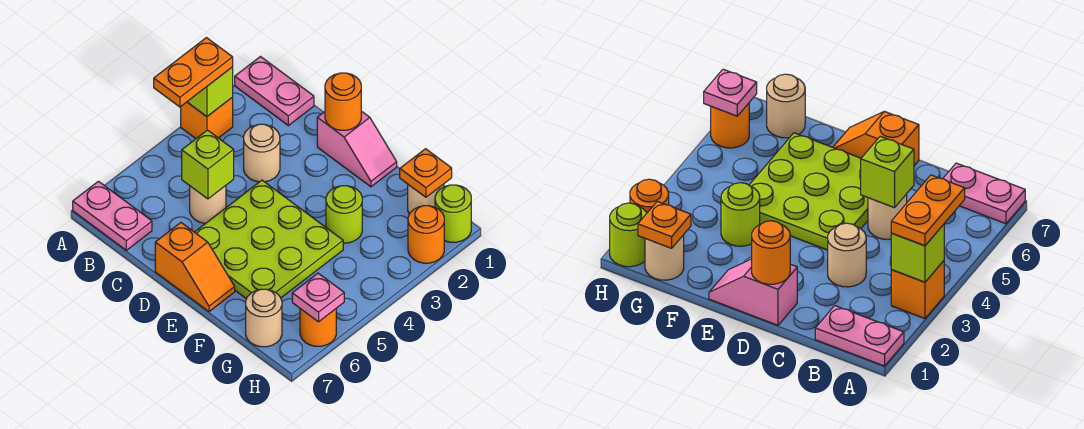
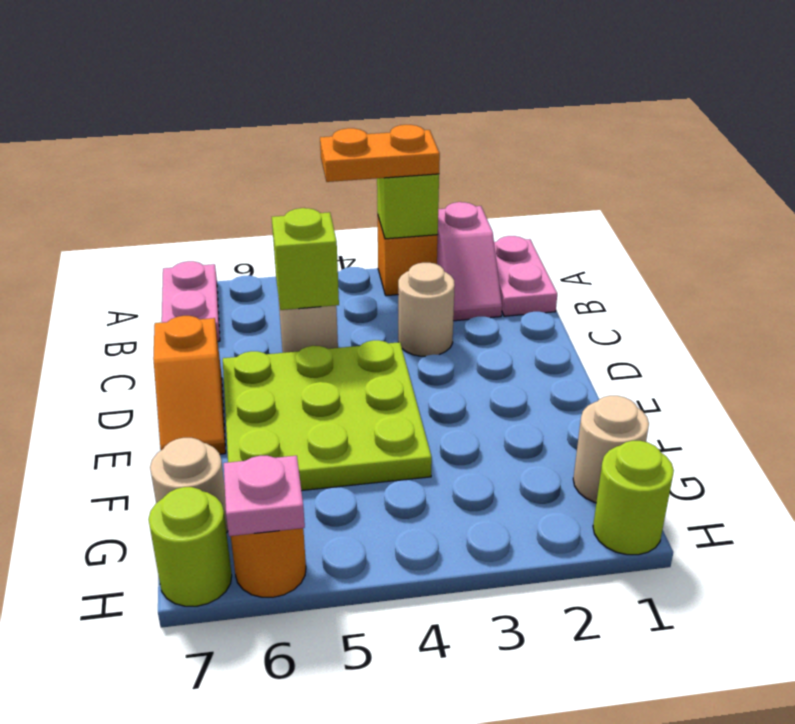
pink 1x2 slope [317,111,397,187] -> pink 1x2 slope moved to [437,202,502,321]
orange 1x1 round brick [325,73,361,130] -> none
lime 1x1 round brick [326,186,362,243] -> lime 1x1 round brick moved to [148,487,232,606]
orange 1x1 plate [400,149,452,197] -> none
orange 1x1 round brick [408,206,444,263] -> none

